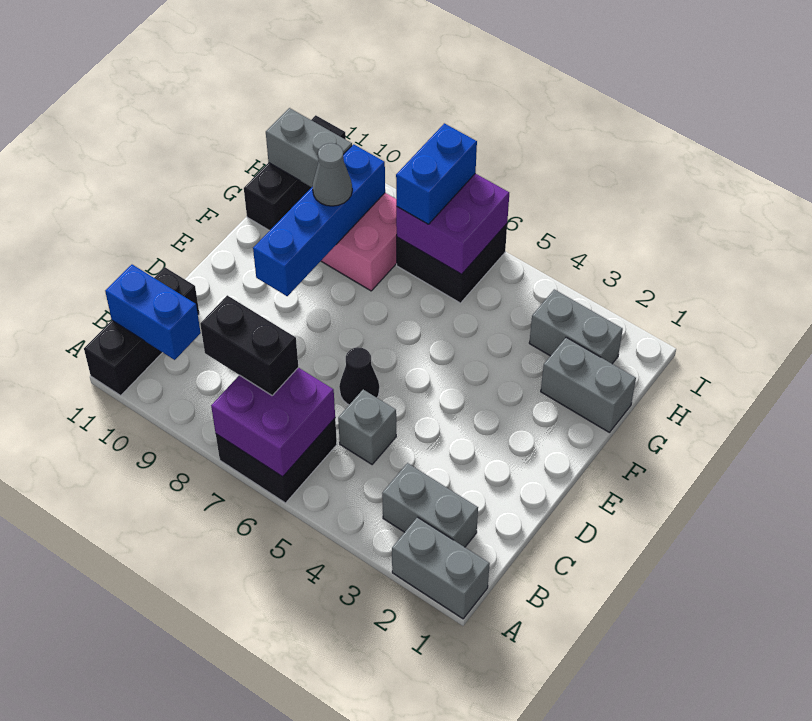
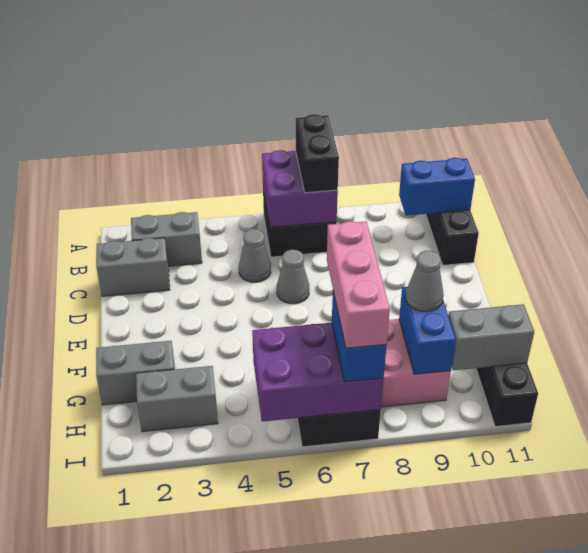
grey 1x2 brick [392,517,490,619] -> grey 1x2 brick moved to [96,238,170,296]
black 1x2 brick [200,295,298,395] -> black 1x2 brick turned to [296,114,339,193]
grey 1x1 brick [338,390,396,464] -> grey 1x1 cone [239,229,271,282]
black 1x1 cone [339,347,379,405] -> grey 1x1 cone [277,250,309,304]
blue 1x4 brick [253,144,385,296] -> blue 1x2 brick [399,287,456,374]
none -> pink 1x3 brick [327,221,390,348]
purple 2x2 brick [396,173,509,274] -> purple 2x3 brick [252,323,384,422]

